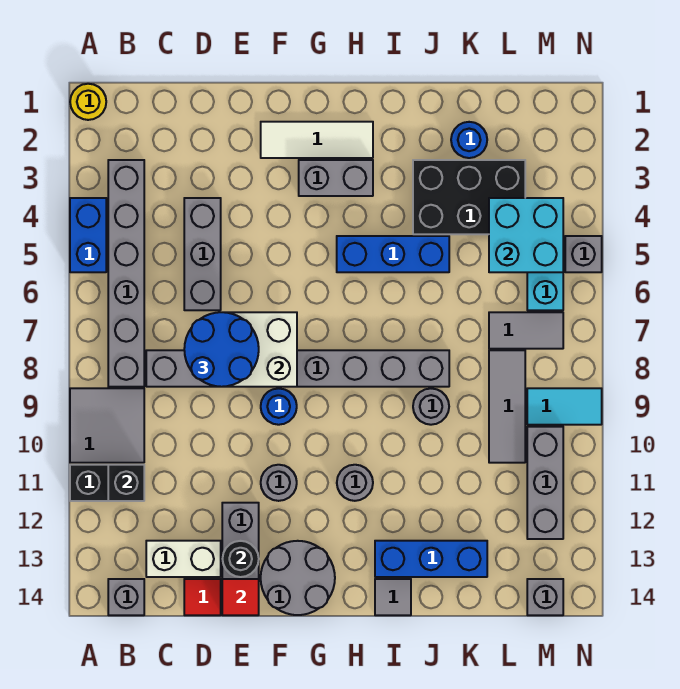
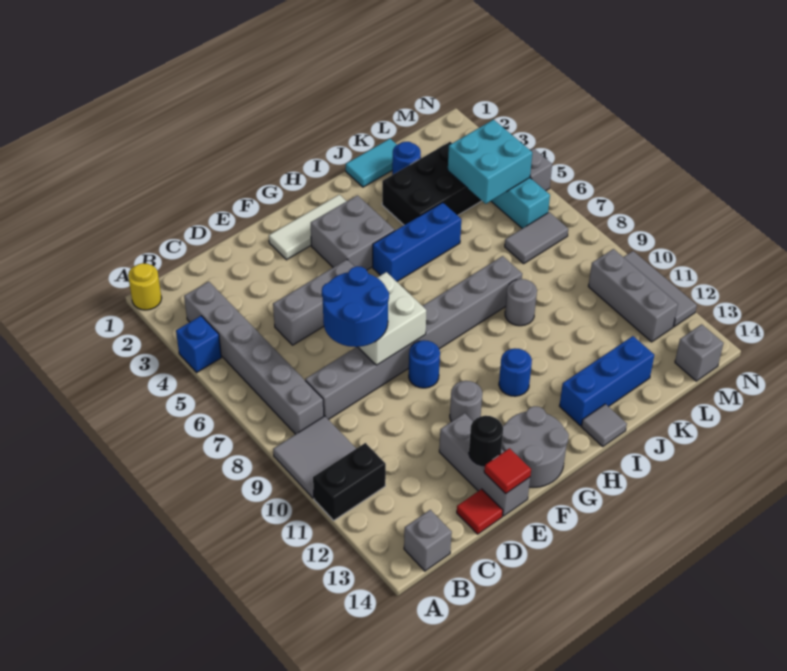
blue 1x2 brick [70,198,106,272] -> blue 1x1 brick [176,316,221,372]
black 1x1 brick [108,465,144,501] -> none
white 1x2 brick [146,541,221,577] -> none
grey 1x3 brick [184,198,221,310] -> grey 1x3 brick turned to [273,260,355,345]
grey 1x2 brick [299,160,373,196] -> grey 2x2 brick [311,195,395,270]
grey 1x1 round brick [337,465,373,501] -> blue 1x1 round brick [499,349,532,396]
grey 1x3 tile [489,350,525,463] -> grey 1x3 tile moved to [624,251,697,327]
cyan 1x2 tile [527,388,602,425] -> cyan 1x2 tile moved to [346,139,397,187]

